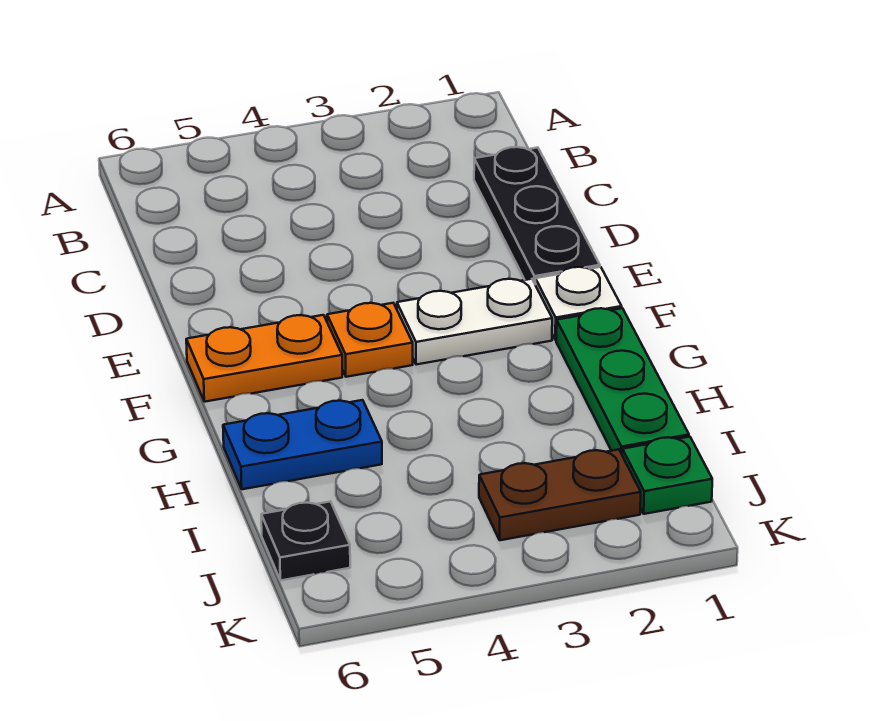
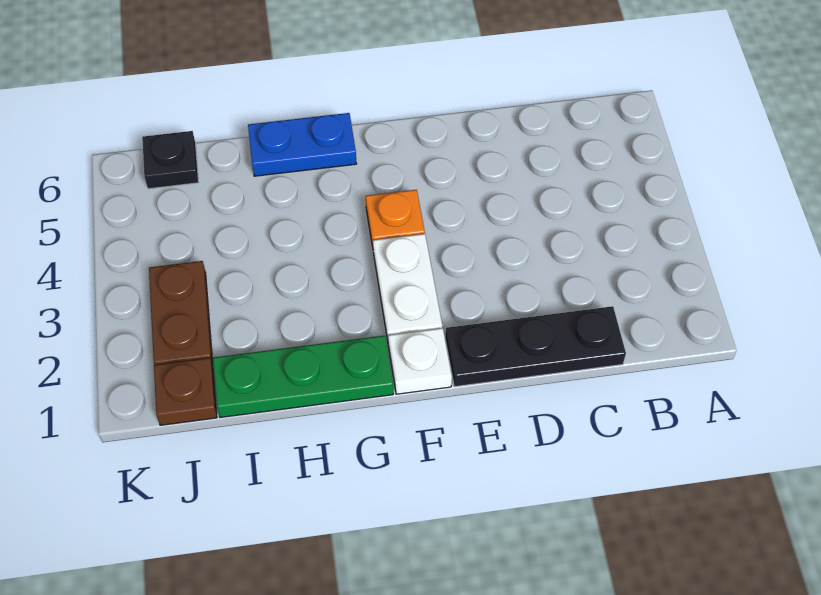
orange 1x2 plate [186,315,342,402] -> none
blue 1x2 plate [223,400,382,489] -> blue 1x2 plate turned to [248,113,357,176]
green 1x1 plate [622,437,712,514] -> brown 1x1 plate [154,358,217,425]

